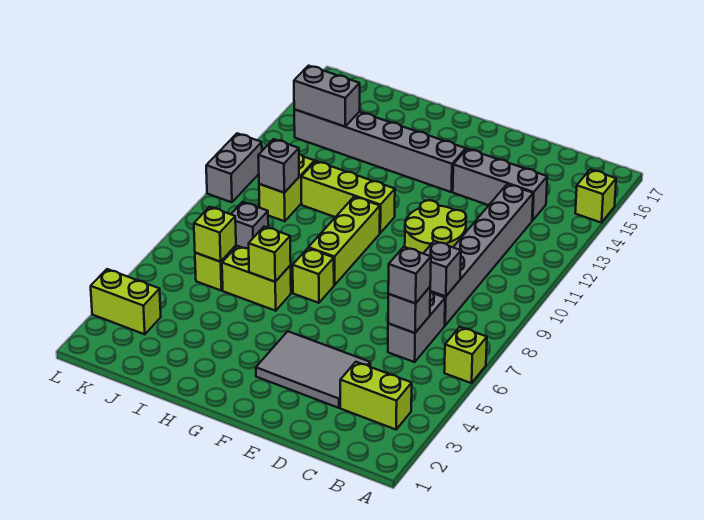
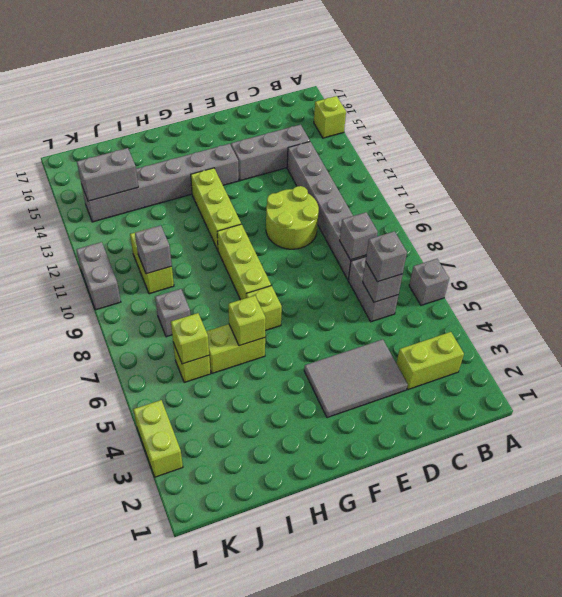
lime 1x1 brick [444,327,487,383] -> grey 1x1 brick [409,259,449,305]
lime 1x3 brick [301,161,395,233] -> lime 1x3 brick turned to [191,168,241,250]
lime 1x2 brick [91,269,161,334] -> lime 1x2 brick turned to [133,400,183,477]

